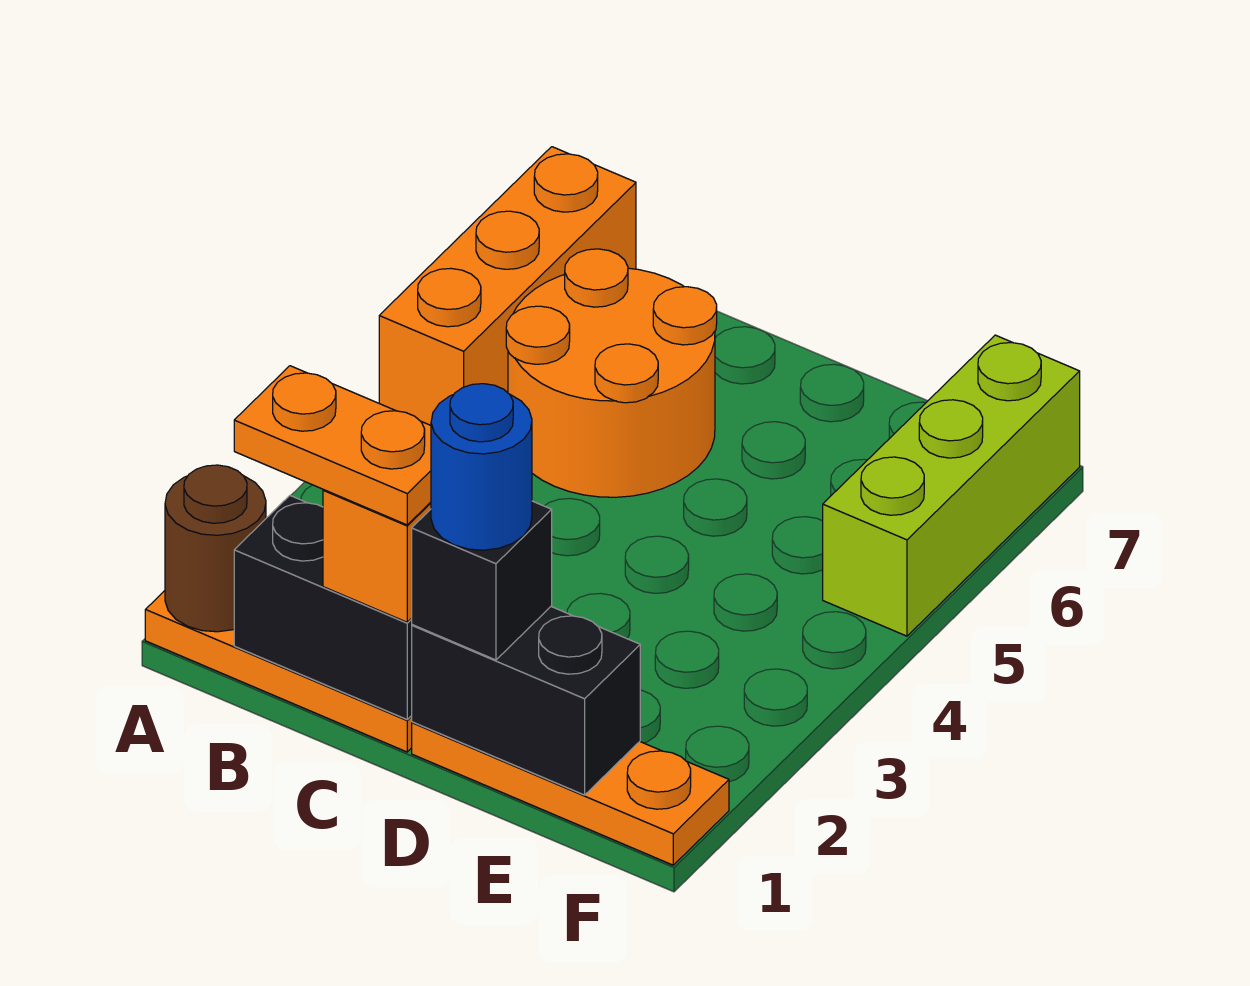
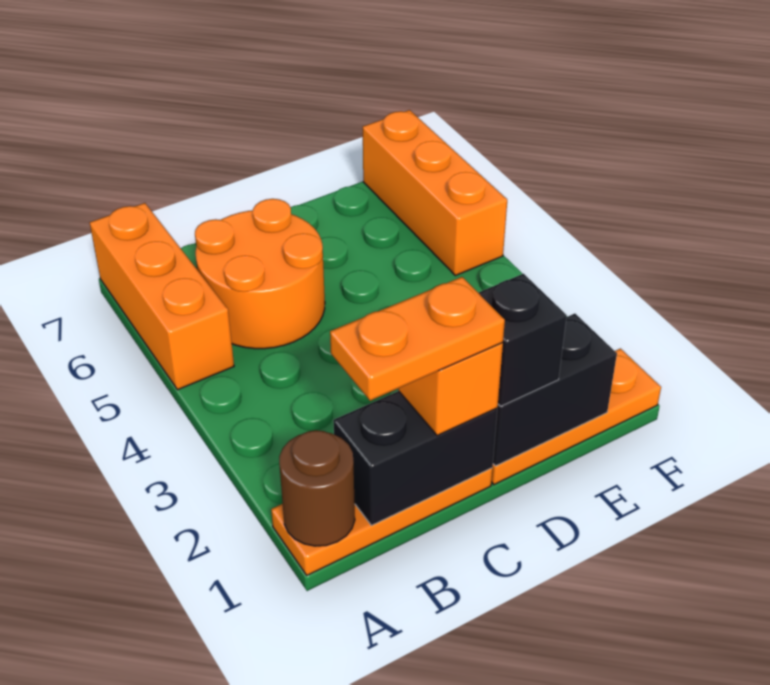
blue 1x1 round brick [431,384,532,550] -> none
lime 1x3 brick [823,335,1080,636] -> orange 1x3 brick [363,110,507,276]

